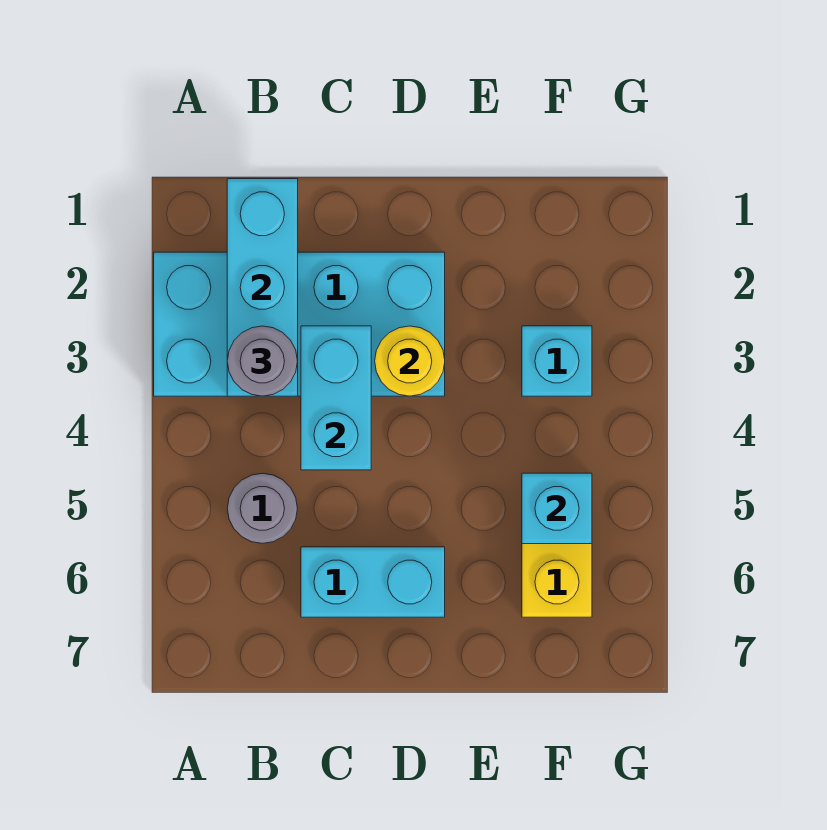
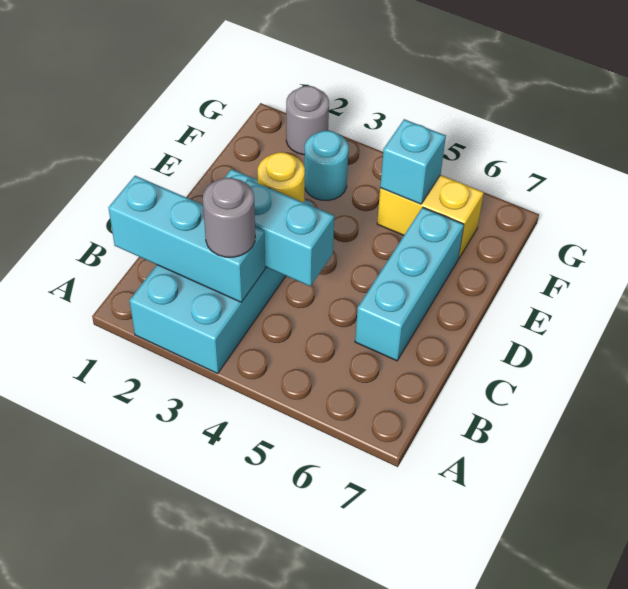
grey 1x1 round brick [227,473,297,543] -> grey 1x1 round brick moved to [286,86,329,155]
cyan 1x2 brick [301,547,445,617] -> cyan 1x3 brick [355,207,464,361]
cyan 1x1 brick [522,326,592,396] -> cyan 1x1 round brick [304,131,349,200]

